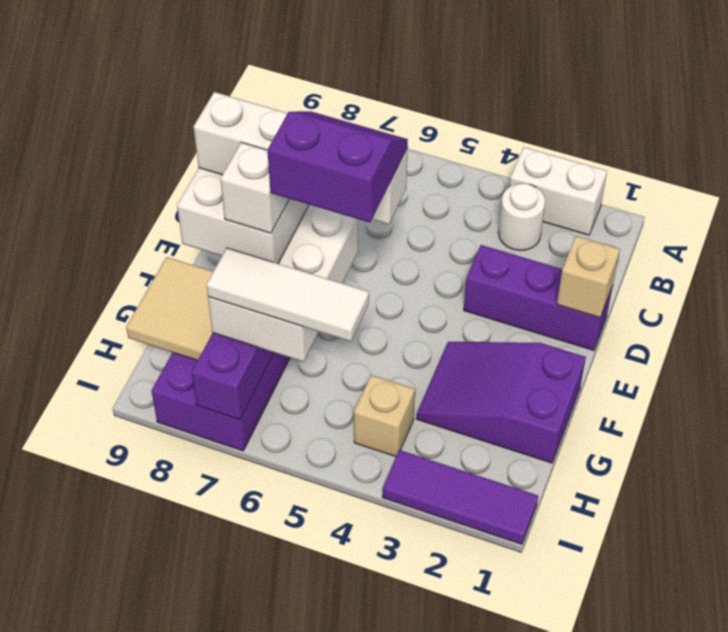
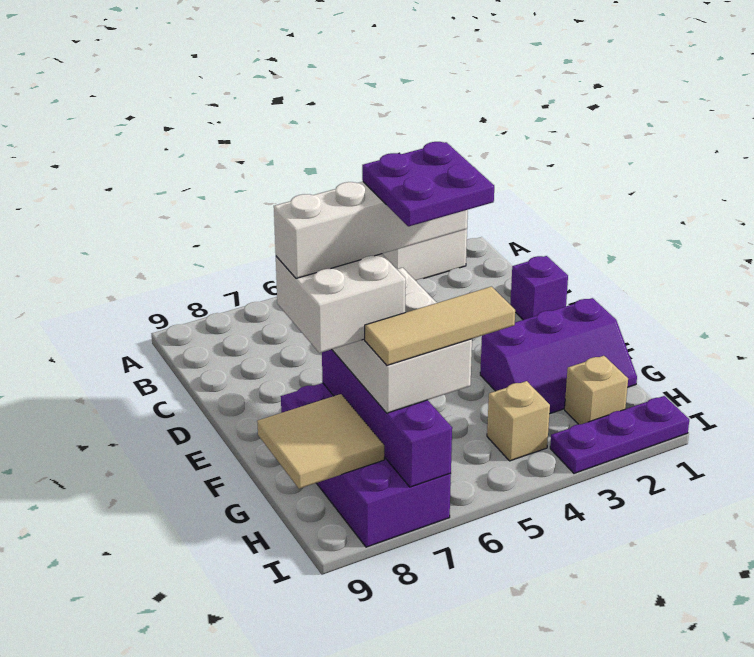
white 1x1 round brick [498,183,545,251] -> none
purple 1x3 brick [464,245,613,351] -> purple 1x1 brick [510,256,568,320]
tan 1x1 brick [557,236,620,318] -> tan 1x1 brick moved to [565,356,628,424]
purple 2x3 slope [416,342,586,463] -> purple 2x3 slope turned to [480,298,637,414]
purple 2x2 slope [268,111,408,223] -> purple 2x2 plate [362,142,494,226]
white 1x1 brick [221,142,289,233] -> none
white 1x3 tile [207,248,369,342] -> tan 1x3 tile [365,287,515,365]
purple 1x3 tile [382,450,538,544] -> purple 1x3 plate [550,396,689,473]

